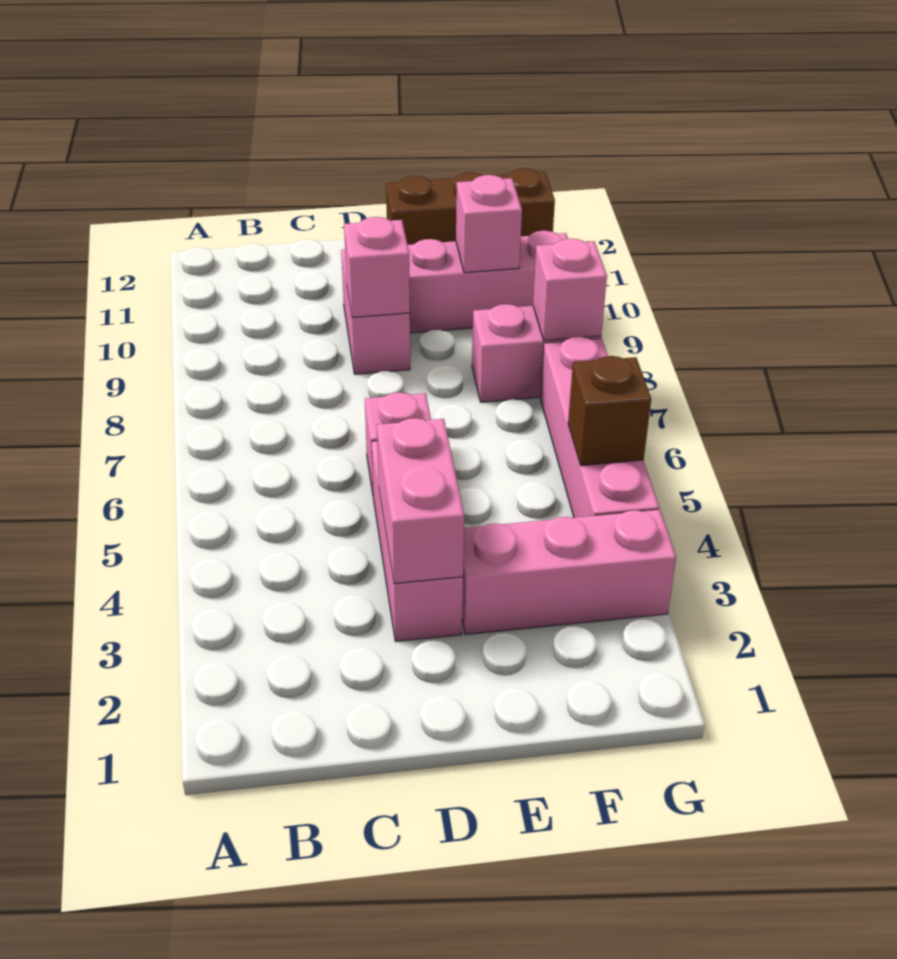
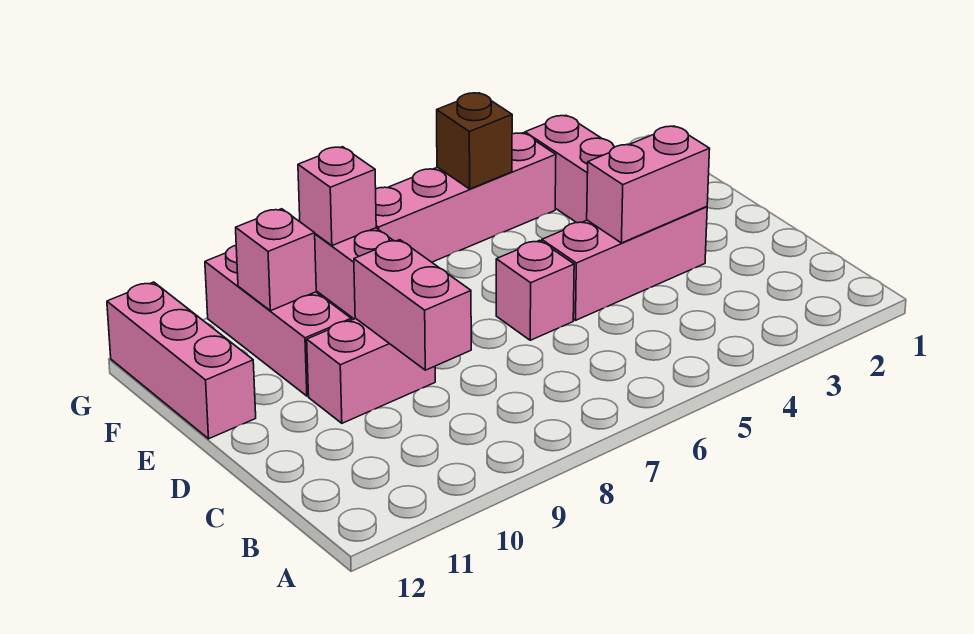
pink 1x1 brick [344,217,410,318] -> pink 1x2 brick [354,240,471,370]
brown 1x3 brick [386,169,555,245] -> pink 1x3 brick [107,282,256,439]

